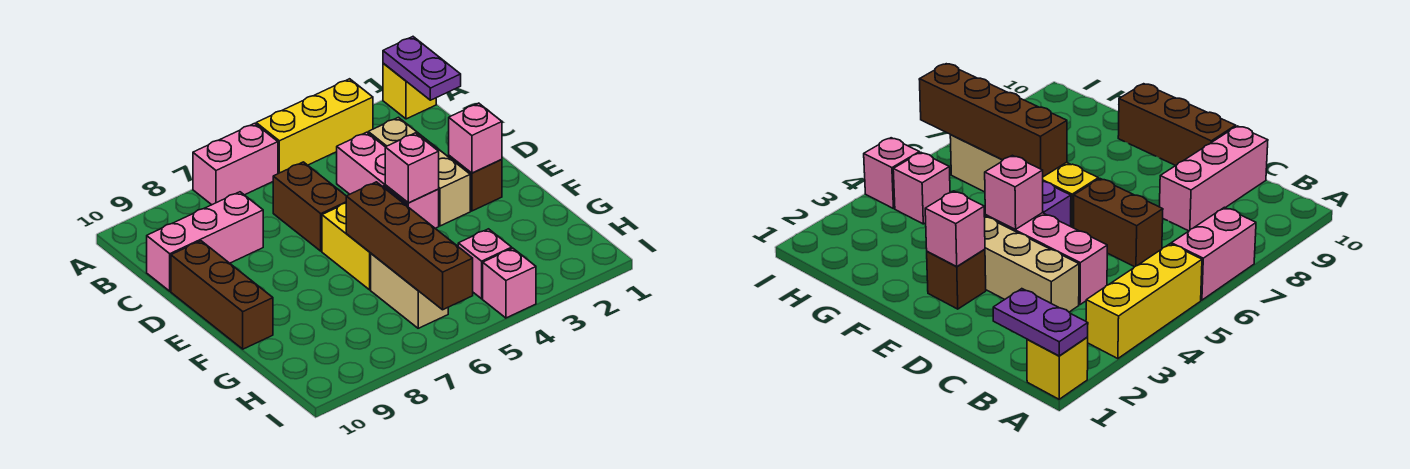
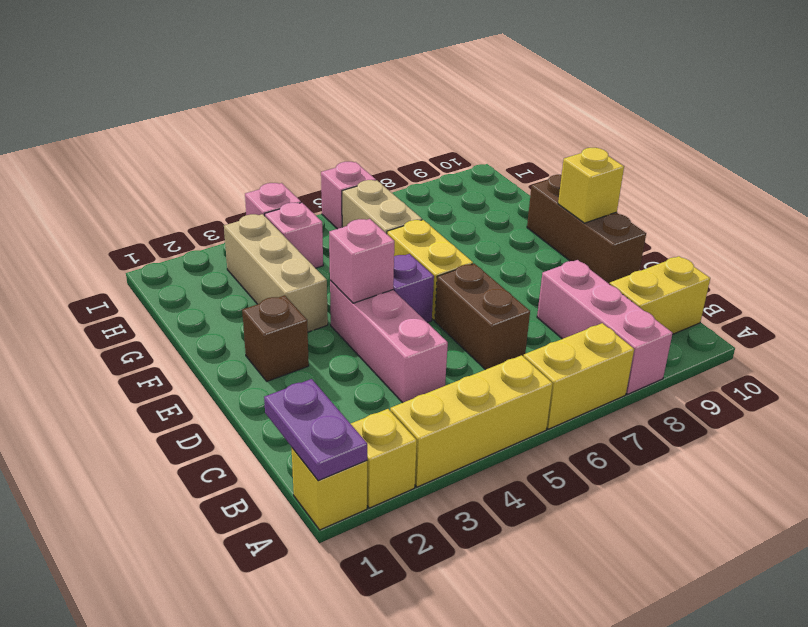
none -> yellow 1x1 brick [351,409,417,508]
pink 1x2 brick [193,123,278,205] -> yellow 1x2 brick [524,323,634,429]
none -> yellow 1x2 brick [610,256,710,335]
tan 1x3 brick [368,117,470,226] -> tan 1x3 brick moved to [224,214,328,332]
pink 1x3 brick [147,192,263,291] -> pink 1x3 brick turned to [537,260,673,394]
pink 1x1 brick [449,103,502,173] -> pink 1x1 brick moved to [321,162,376,229]
none -> yellow 1x1 brick [558,148,624,223]
brown 1x4 brick [346,182,473,310] -> none

